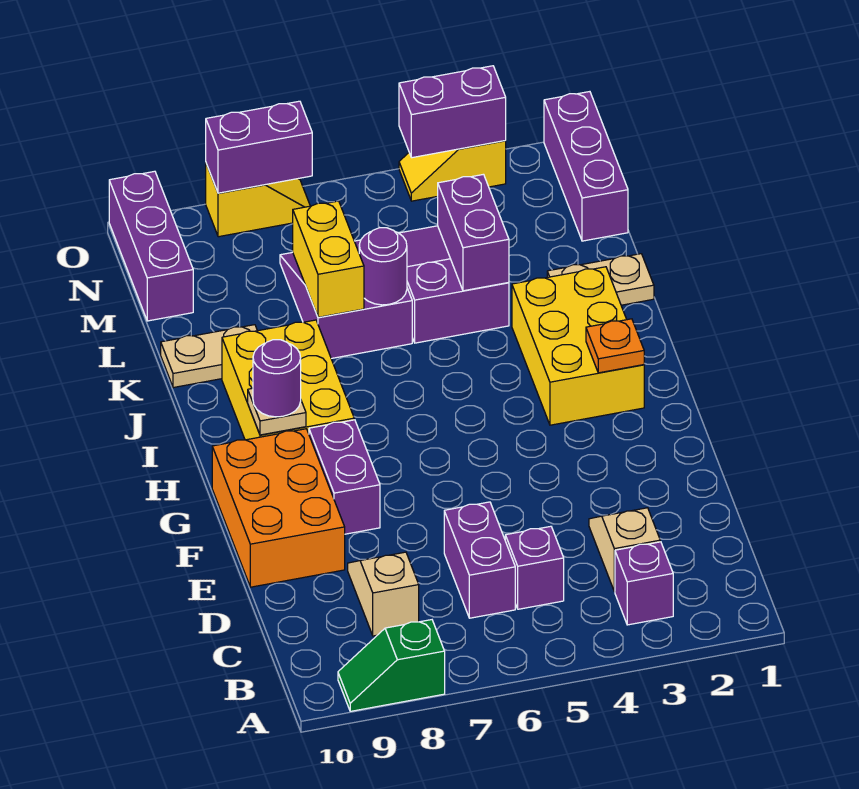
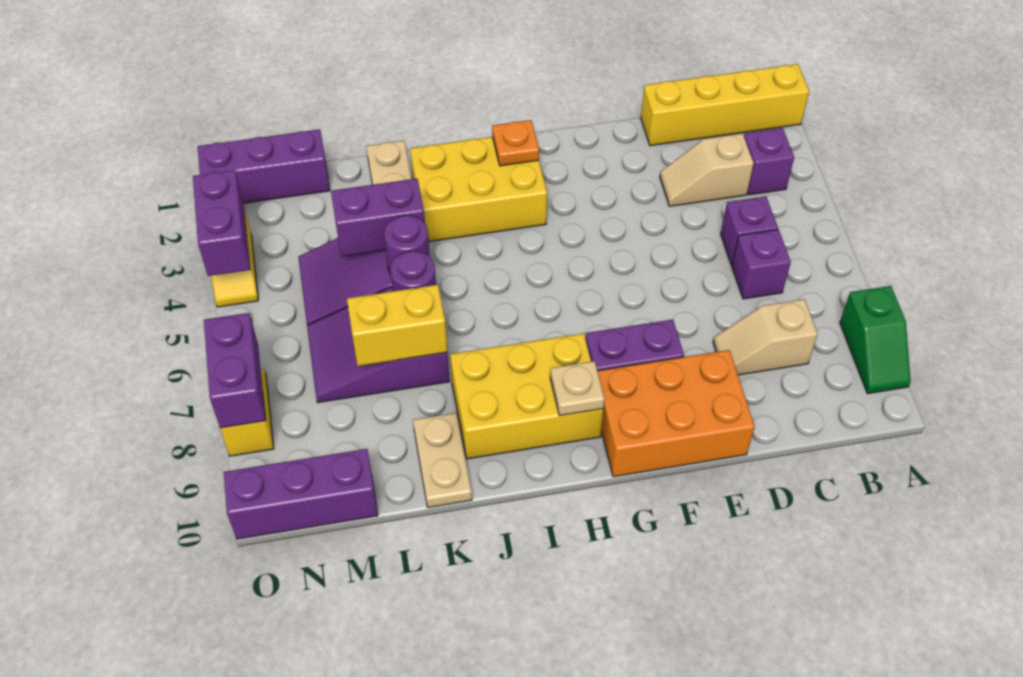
none -> yellow 1x4 brick [641,64,809,146]
purple 1x2 brick [444,502,515,618] -> purple 1x1 brick [732,230,791,299]
purple 1x1 round brick [253,340,301,417] -> purple 1x1 round brick moved to [384,216,430,274]

